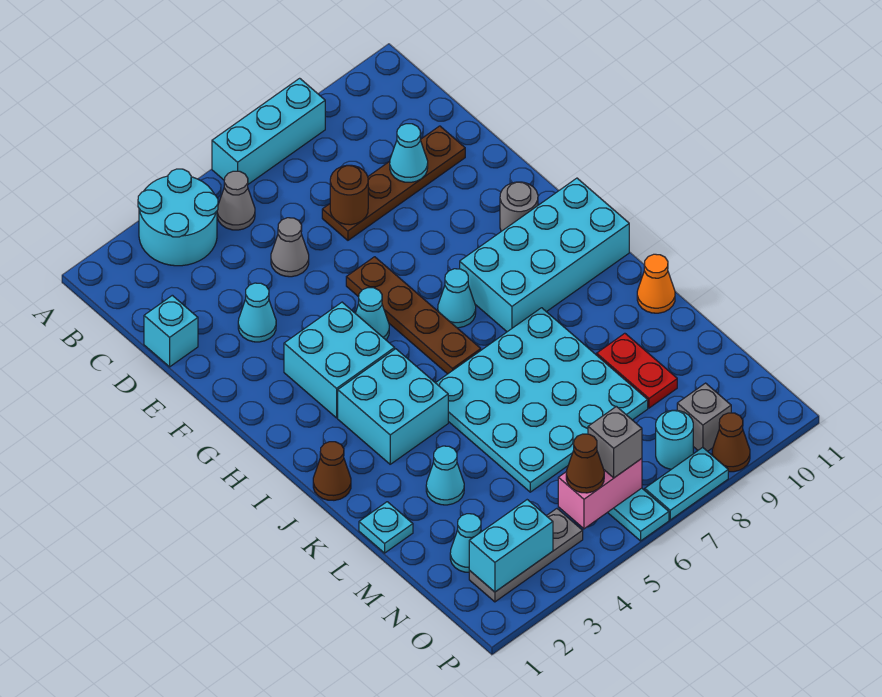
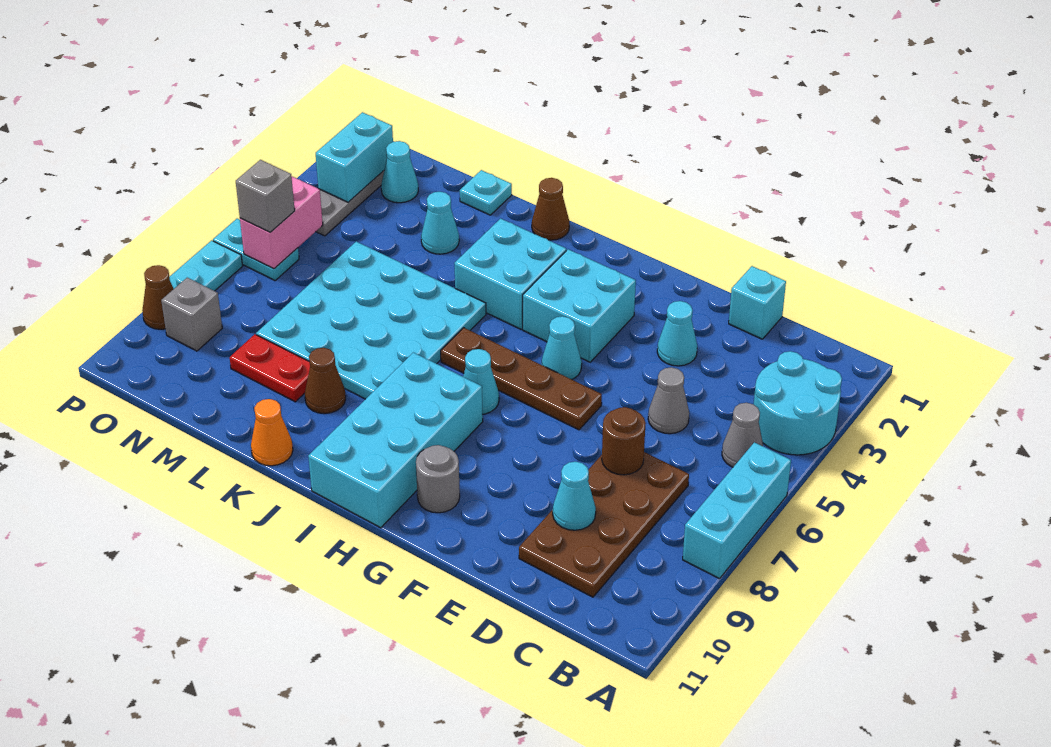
brown 1x4 plate [322,126,465,240] -> brown 2x4 plate [519,452,689,597]
brown 1x1 cone [566,434,604,493] -> brown 1x1 cone moved to [305,348,346,414]
cyan 1x1 round brick [656,410,693,469] -> none

